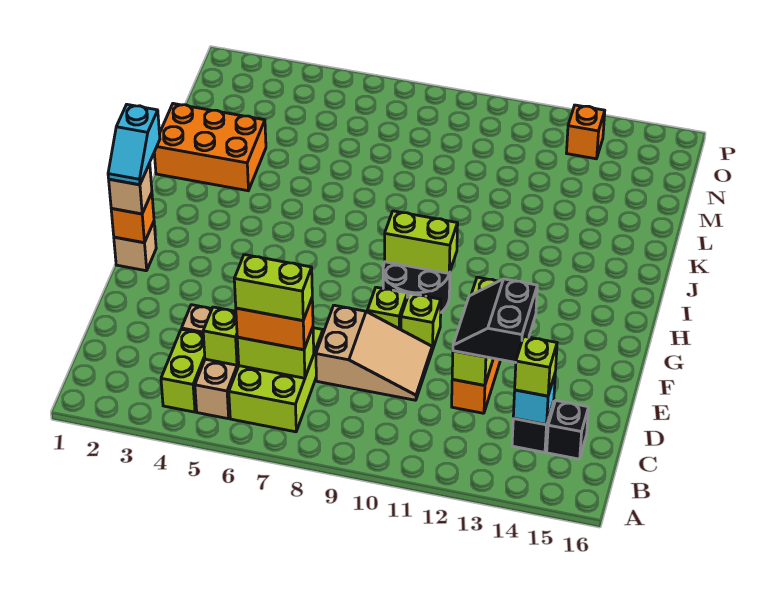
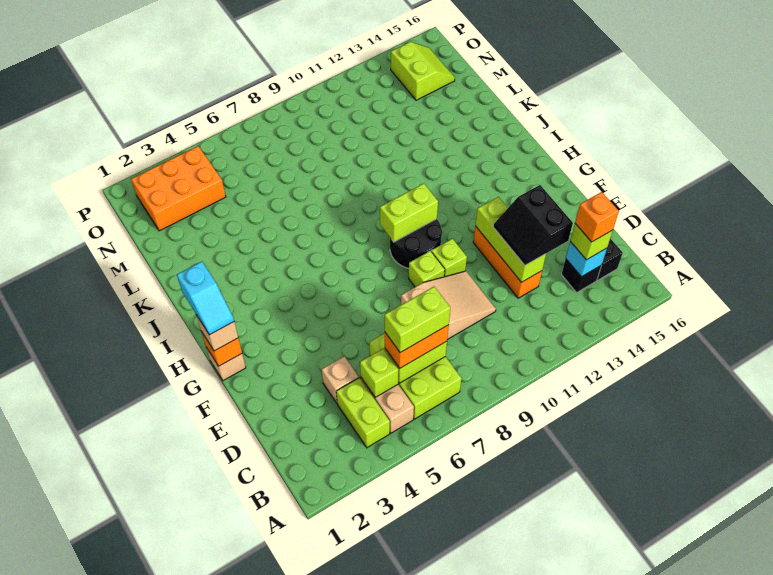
orange 2x3 brick [154,104,266,191] -> orange 2x3 brick moved to [131,146,226,231]
none -> lime 2x2 slope [391,42,455,100]
orange 1x1 brick [567,105,605,159] -> orange 1x1 brick moved to [575,192,619,242]

